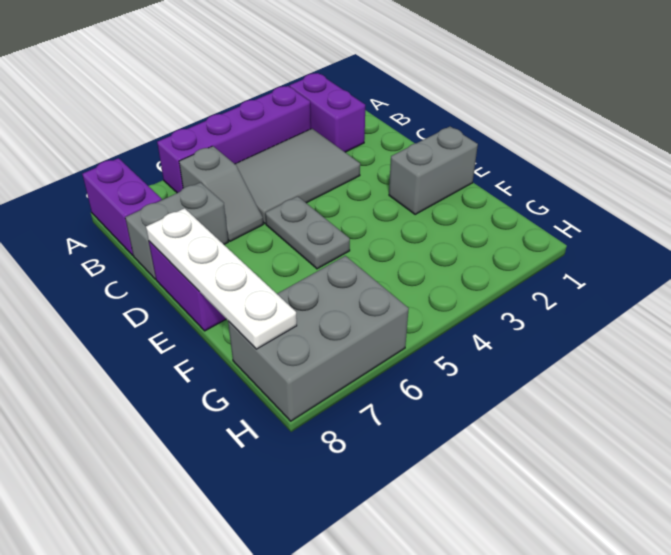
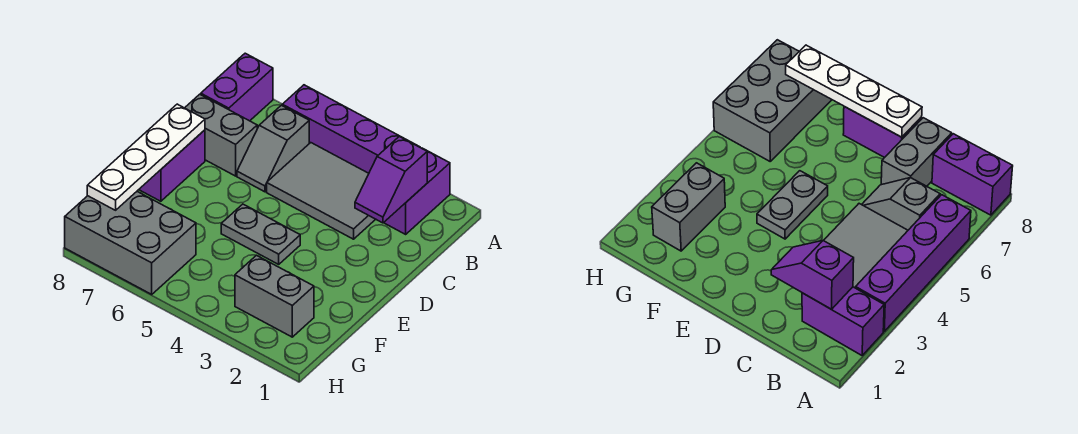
none -> purple 1x2 slope [355,137,427,223]
grey 1x2 plate [265,196,350,269] -> grey 1x2 plate turned to [221,204,300,264]
grey 1x2 brick [389,127,478,214] -> grey 1x2 brick moved to [235,255,314,337]

